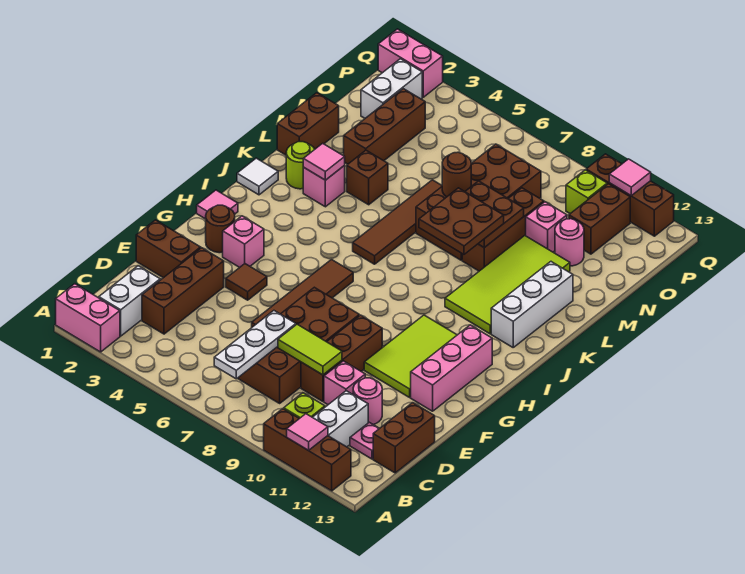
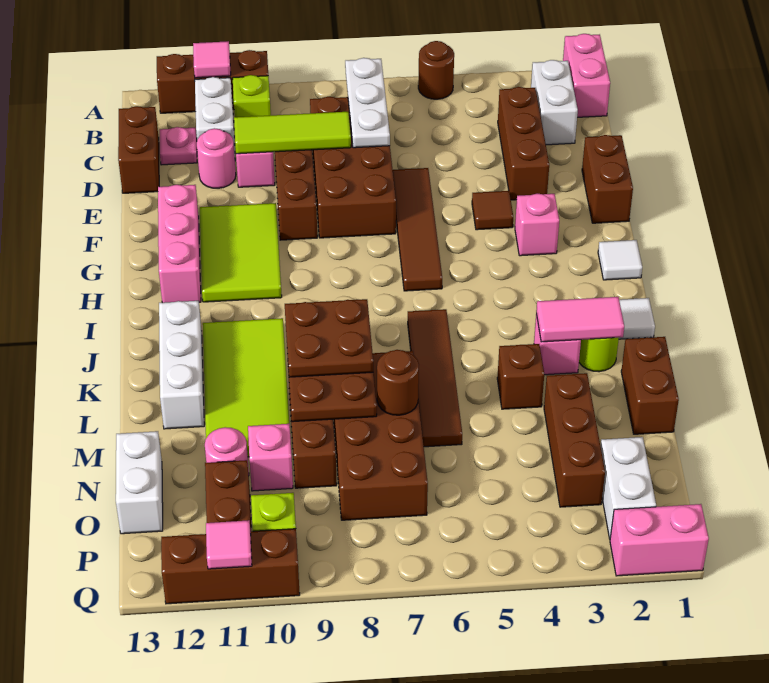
pink 1x2 brick [56,284,120,352] -> pink 1x2 brick turned to [563,34,610,117]
lime 1x2 tile [278,324,342,375] -> lime 1x3 tile [234,112,351,154]
brown 1x2 brick [136,220,201,278] -> brown 1x2 brick turned to [582,135,633,223]
brown 1x1 round brick [206,205,235,253] -> brown 1x1 round brick moved to [418,41,454,99]
pink 1x1 tile [197,190,238,219] -> white 1x1 tile [598,240,642,280]
pink 1x1 tile [303,143,345,180] -> pink 1x2 tile [536,297,624,342]
none -> white 1x2 brick [116,431,163,534]

